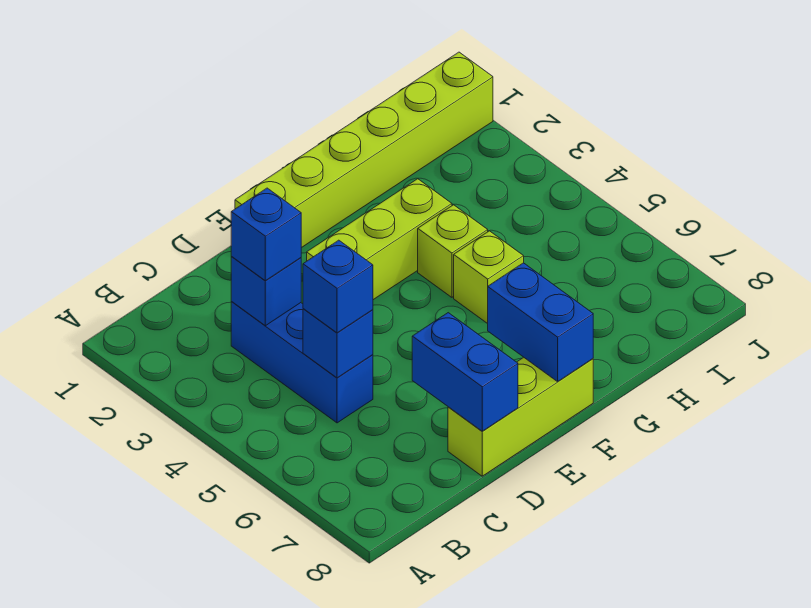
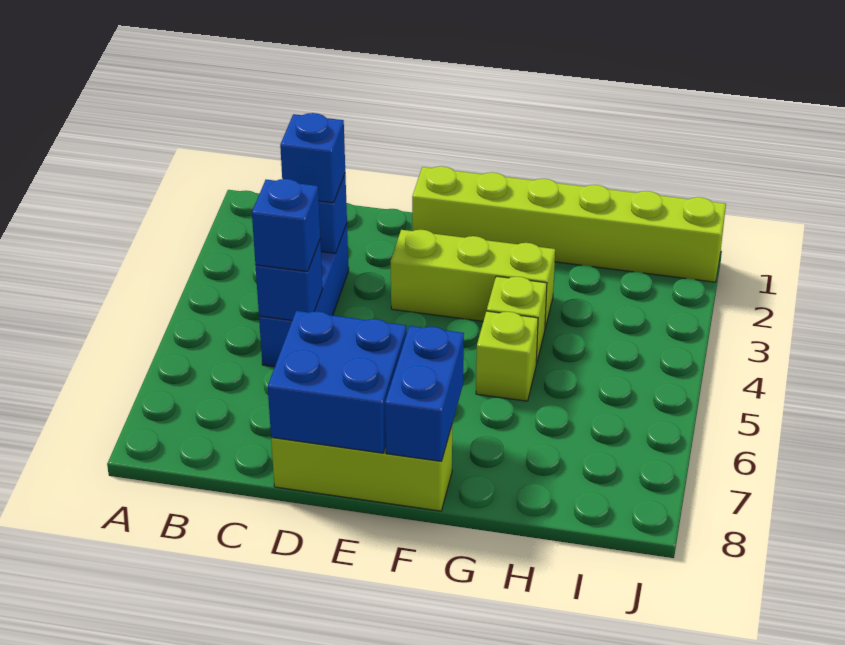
blue 1x2 brick [412,313,518,431] -> blue 2x2 brick [268,311,407,453]

